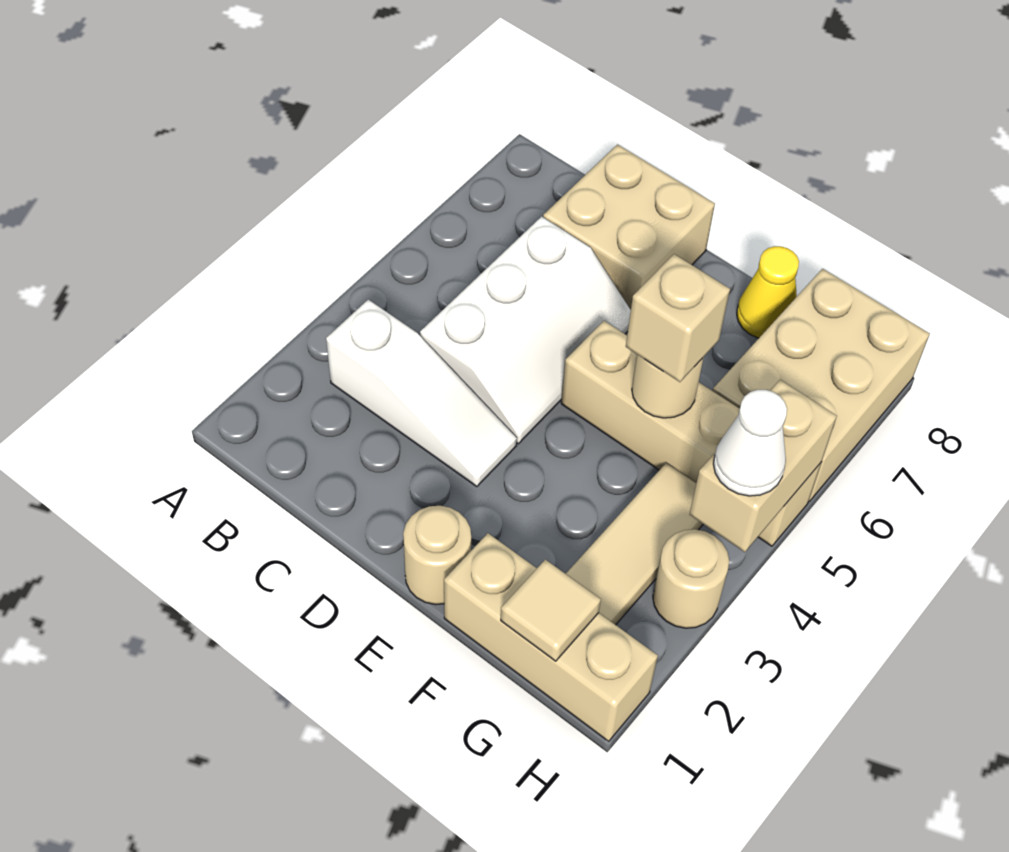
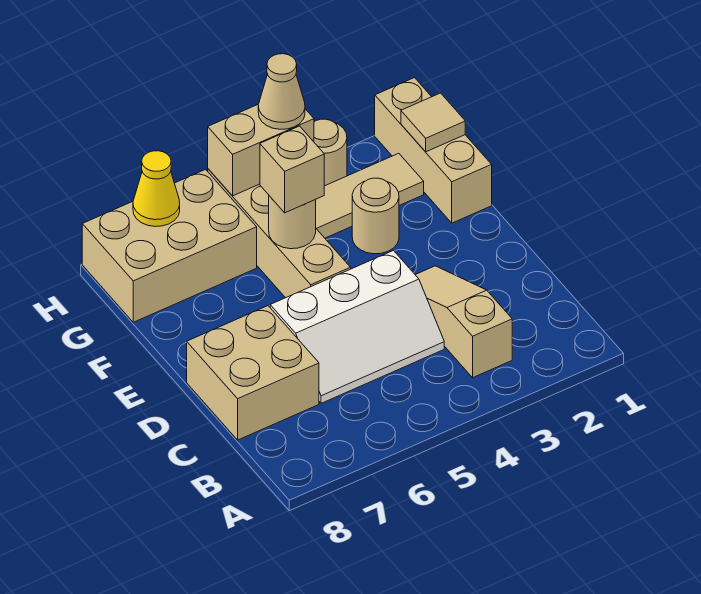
white 1x3 slope [326,300,517,487] -> tan 1x3 slope [416,266,512,378]
white 2x3 slope [420,216,631,444] -> white 2x3 slope turned to [270,251,444,403]
tan 1x1 round brick [403,506,471,605] -> tan 1x1 round brick moved to [352,178,399,254]
yellow 1x1 cone [737,246,799,338] -> yellow 1x1 cone moved to [133,151,180,226]
white 1x1 cone [713,390,787,496] -> tan 1x1 cone [258,54,305,129]

